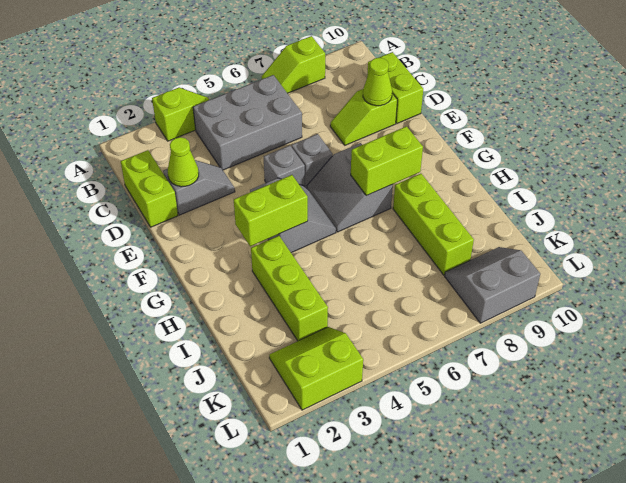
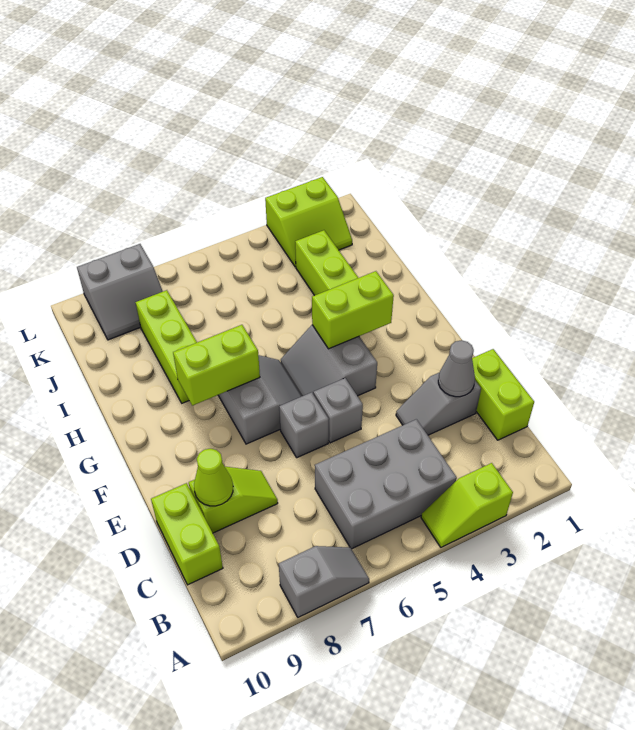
lime 1x2 slope [262,36,325,93] -> grey 1x2 slope [279,546,369,617]
lime 1x1 cone [168,137,199,187] -> grey 1x1 cone [438,340,475,397]

